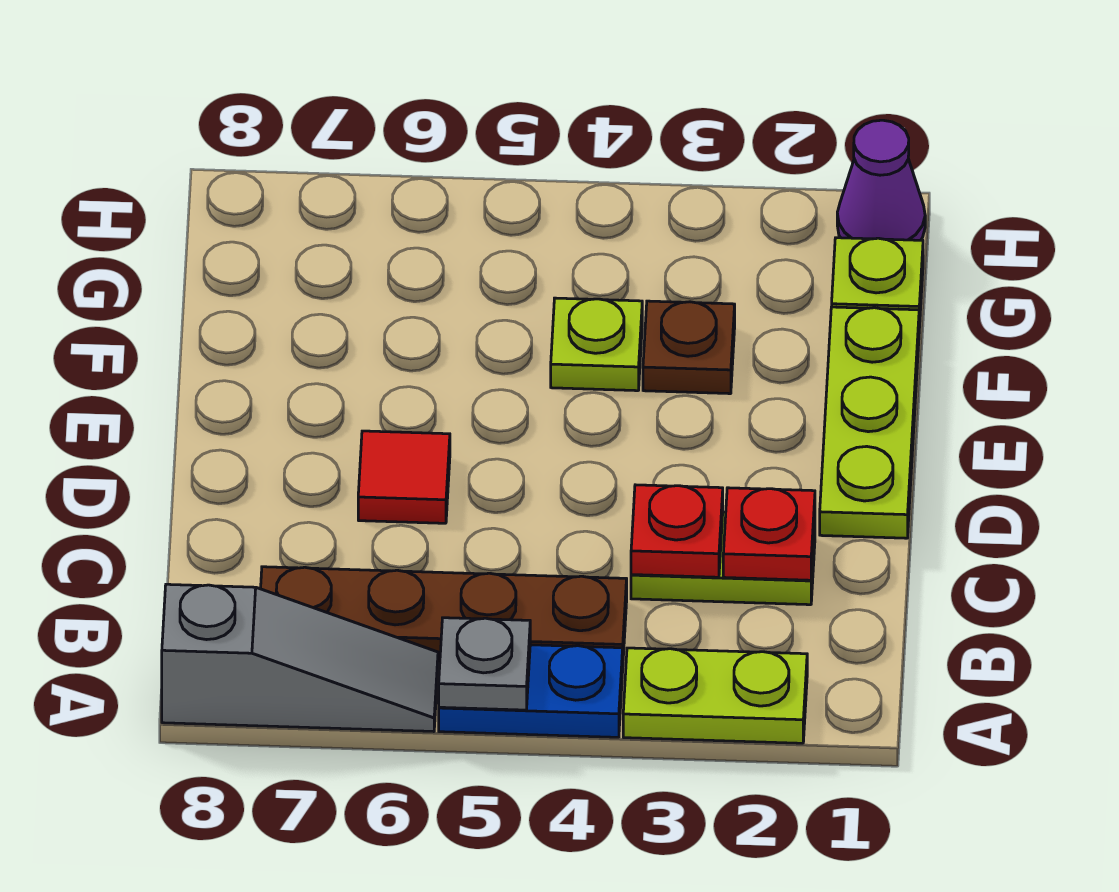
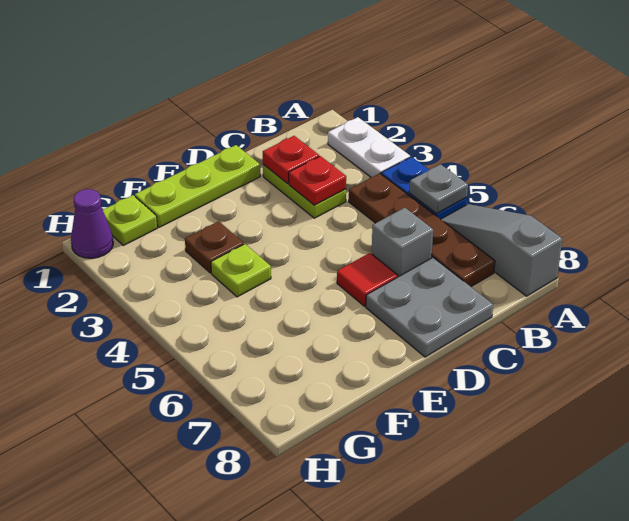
lime 1x2 plate [623,648,807,743] -> white 1x2 plate [328,117,410,177]
none -> grey 1x1 brick [372,208,433,277]
none -> grey 2x2 plate [366,258,493,357]

